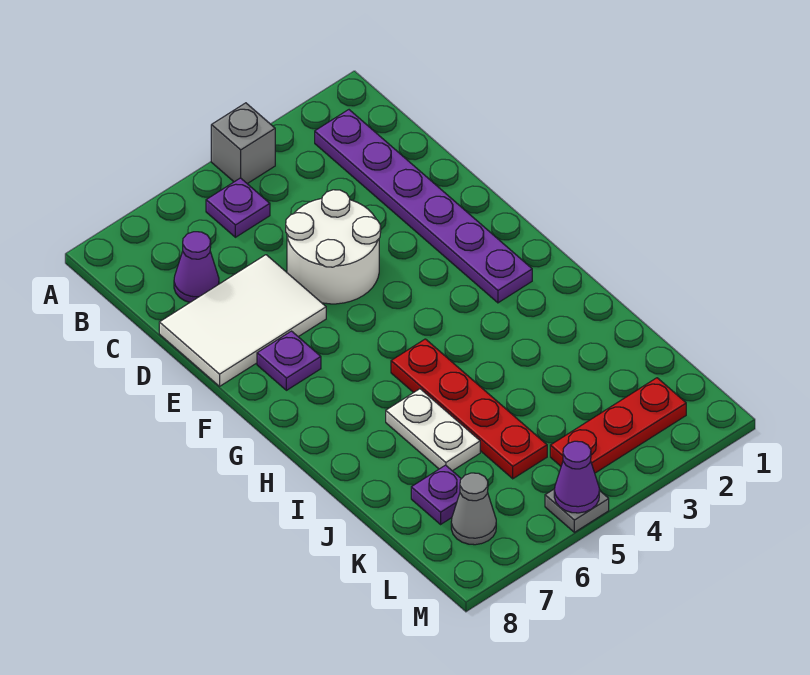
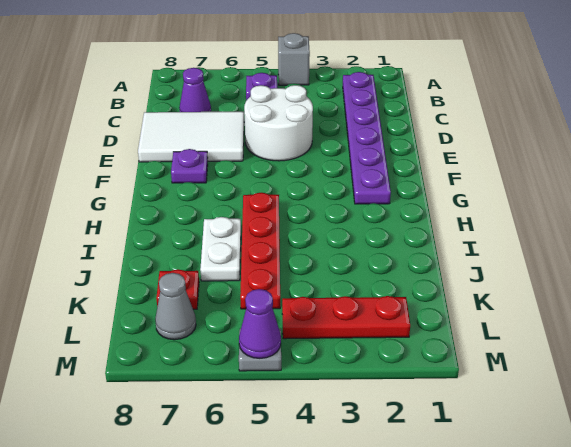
purple 1x1 plate [411,465,461,524] -> red 1x1 plate [156,269,199,309]

